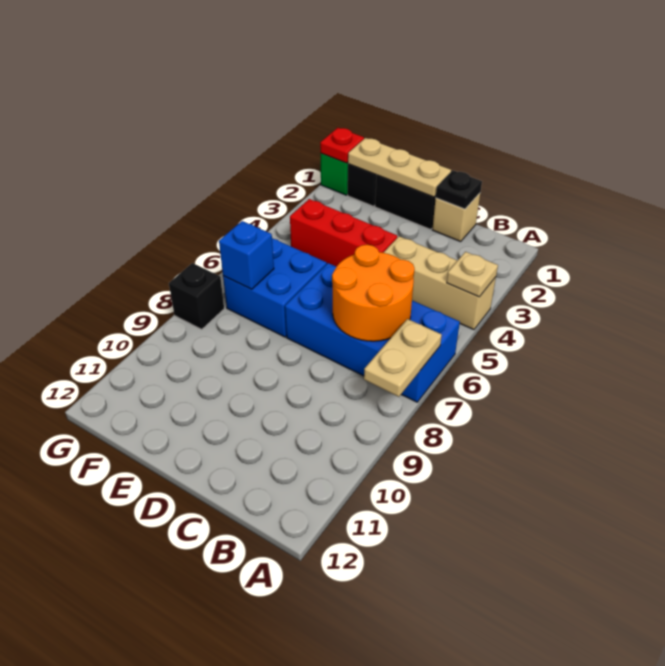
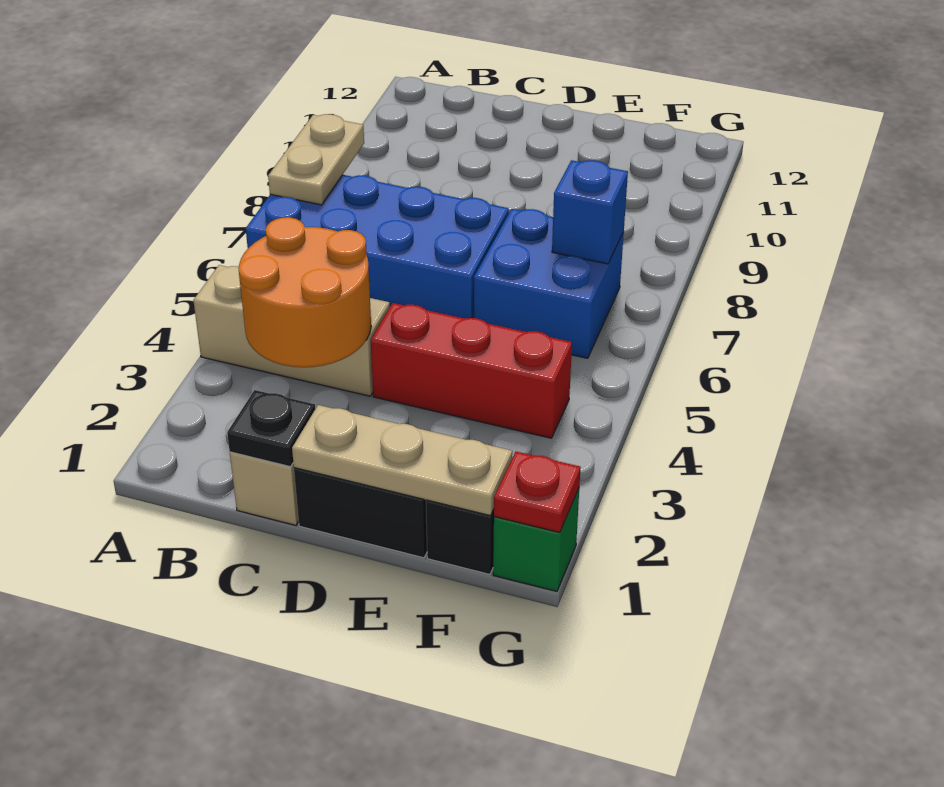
tan 1x1 plate [447,252,498,297] -> none
orange 2x2 round brick [332,245,415,341] -> orange 2x2 round brick moved to [238,217,371,367]
black 1x1 brick [169,263,224,329] -> none

